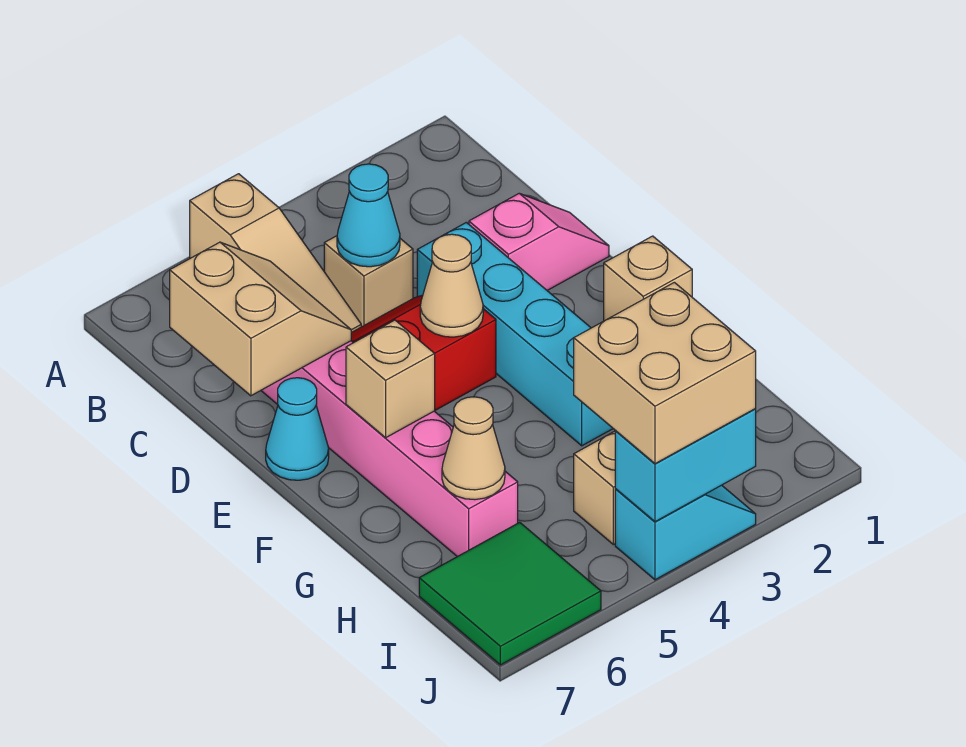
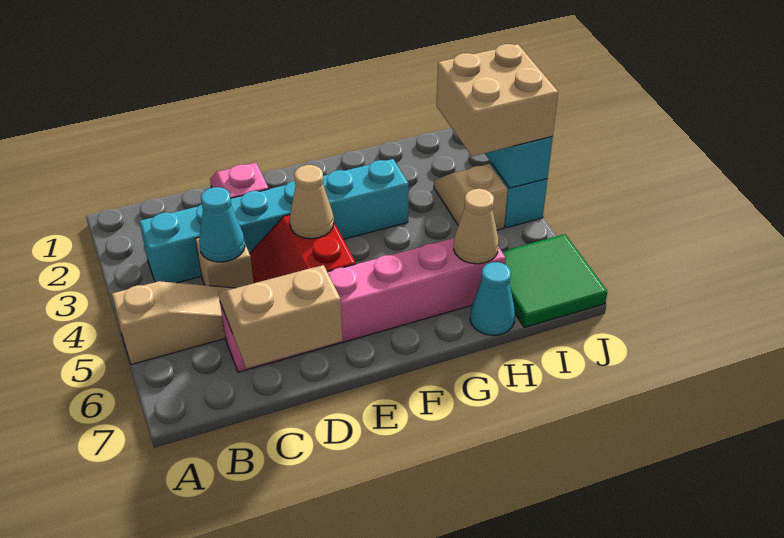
cyan 1x4 brick [417,222,613,446] -> cyan 1x6 brick [139,159,409,283]
cyan 1x1 cone [266,378,329,480] -> cyan 1x1 cone moved to [470,262,515,335]
tan 1x1 brick [604,236,692,321] -> none
tan 1x1 brick [346,320,435,438] -> none

